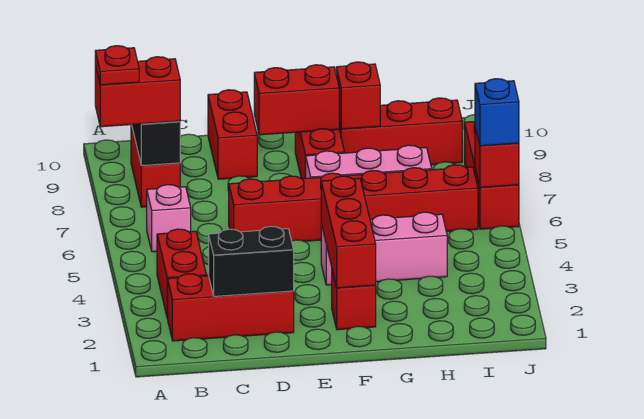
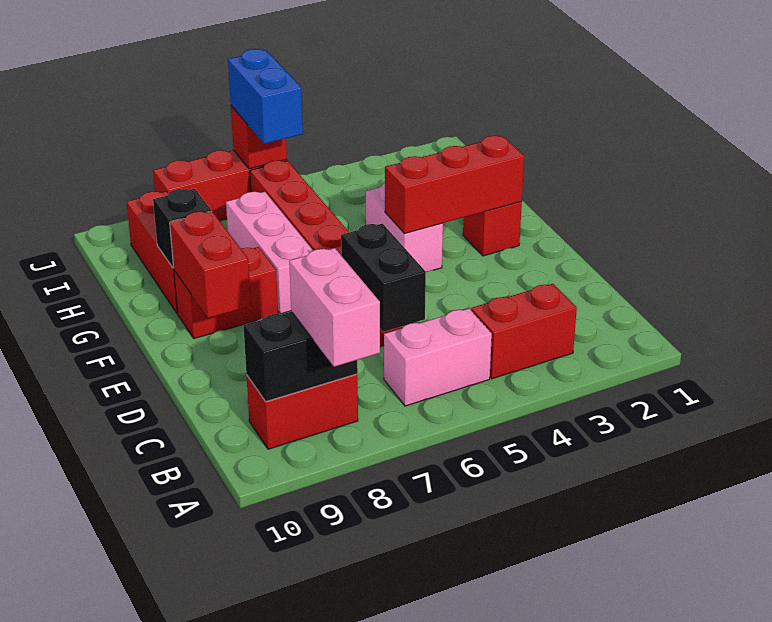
red 1x2 brick [95,57,180,127] -> pink 1x2 brick [289,248,380,367]
red 1x1 plate [95,46,139,85] -> none
red 1x3 brick [167,274,294,341] -> none
pink 1x1 brick [147,185,191,252] -> pink 1x2 brick [384,309,492,406]
black 1x2 brick [209,226,294,296] -> black 1x2 brick moved to [341,224,426,332]
red 1x2 brick [208,90,257,179] -> none
pink 1x3 brick [321,212,447,285] -> pink 1x2 brick [366,184,443,272]
red 1x1 brick [336,62,380,129] -> black 1x1 brick [153,189,211,268]
blue 1x1 brick [475,79,519,146] -> blue 1x2 brick [228,49,303,144]

